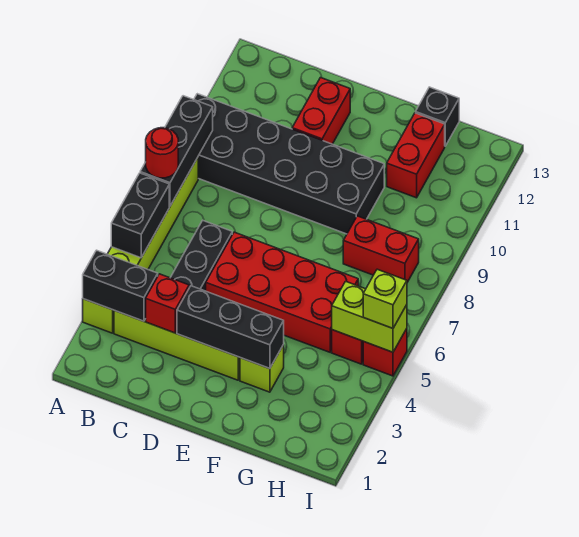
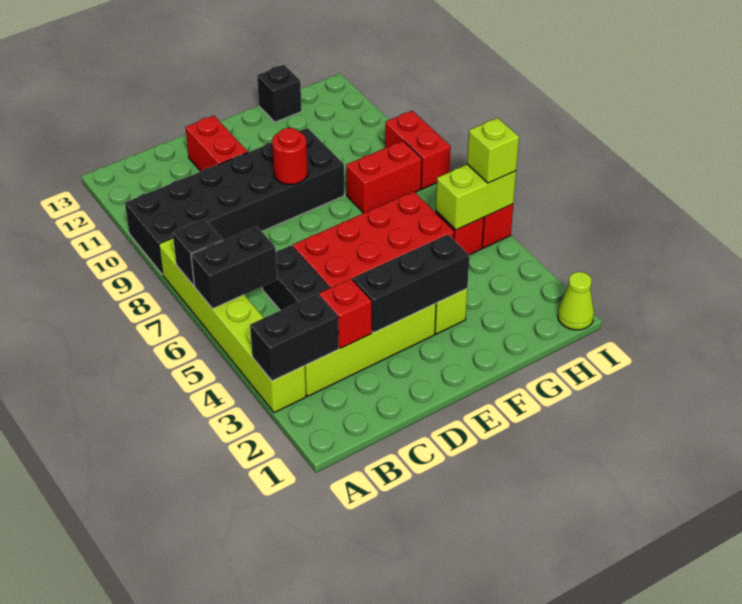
black 1x2 brick [111,173,169,258] -> black 1x2 brick turned to [191,226,277,309]
black 1x3 brick [140,96,213,206] -> black 1x1 brick [173,219,223,286]
red 1x1 round brick [146,128,178,178] -> red 1x1 round brick moved to [272,128,308,184]
red 1x2 brick [387,113,445,198] -> red 1x2 brick moved to [385,111,451,189]
none -> lime 1x1 cone [558,272,594,330]

